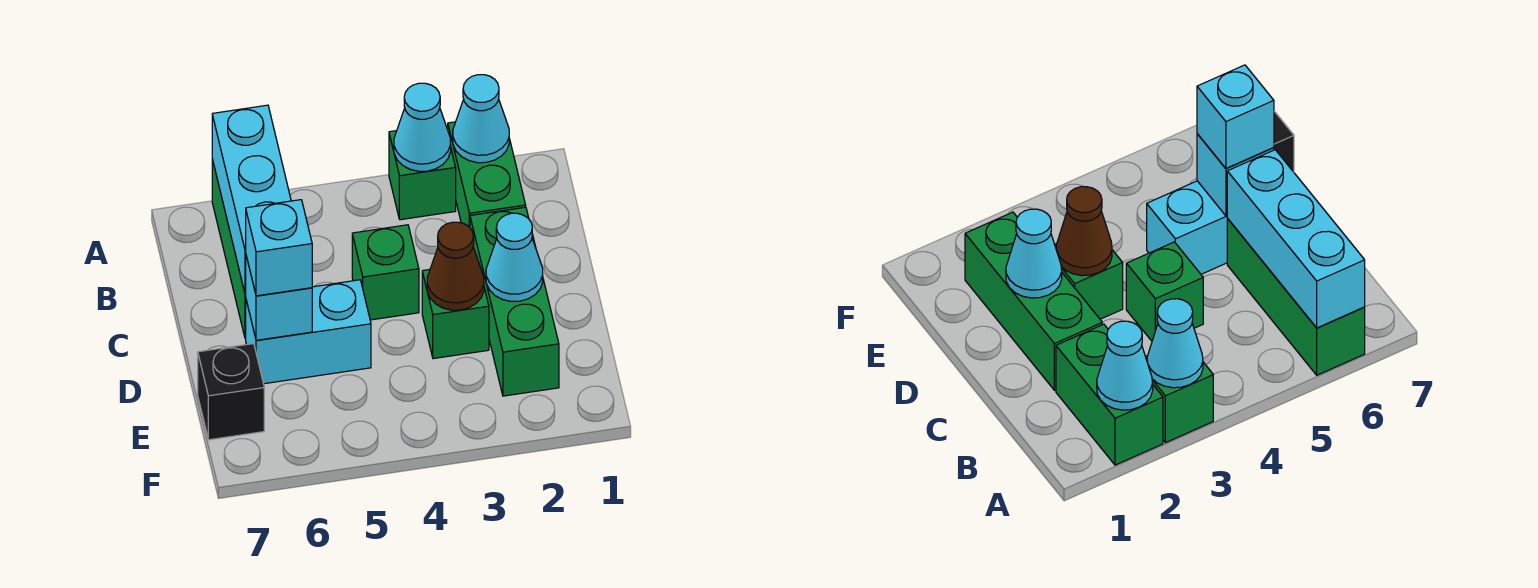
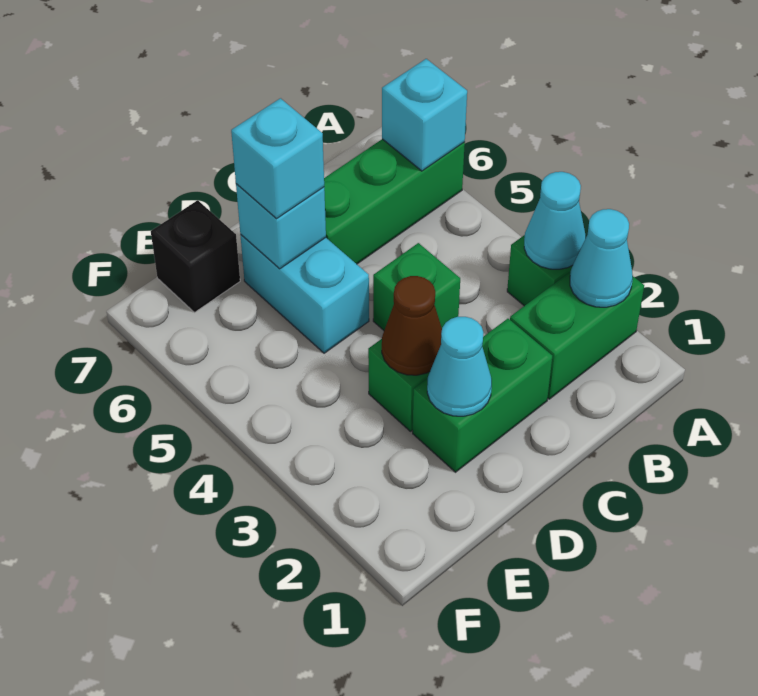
cyan 1x3 brick [212,105,291,294] -> cyan 1x1 brick [382,59,467,171]
green 1x3 brick [470,207,559,396] -> green 1x2 brick [413,319,552,472]

